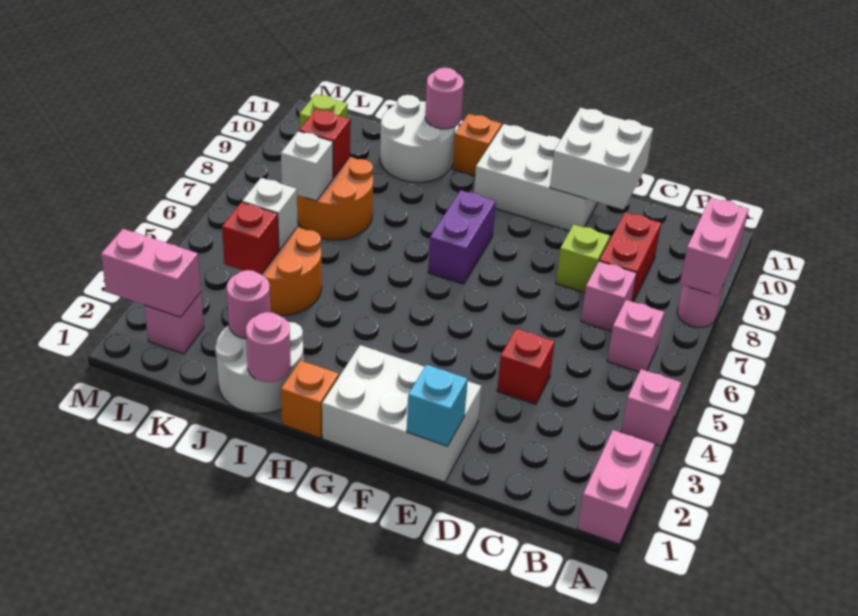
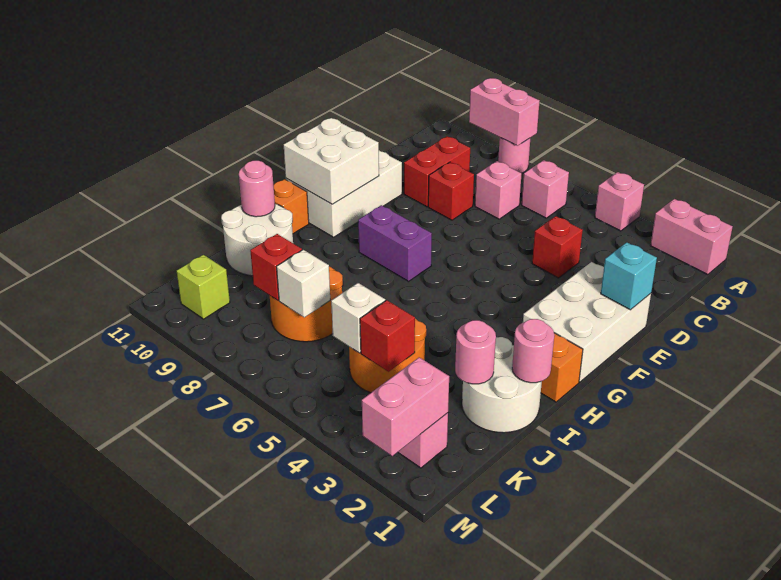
red 1x2 brick [600,212,661,302] -> red 1x2 brick turned to [404,136,470,207]
lime 1x1 brick [556,225,610,293] -> red 1x1 brick [428,162,474,220]
white 2x2 brick [550,108,653,210] -> white 2x2 brick moved to [284,118,379,204]

